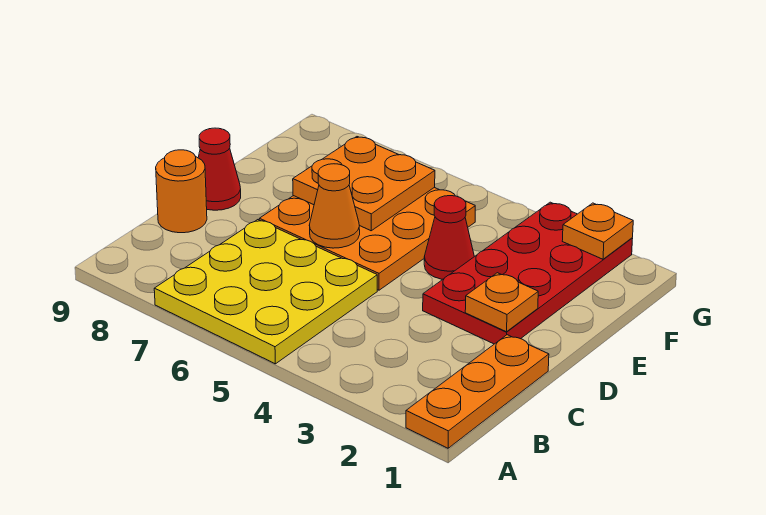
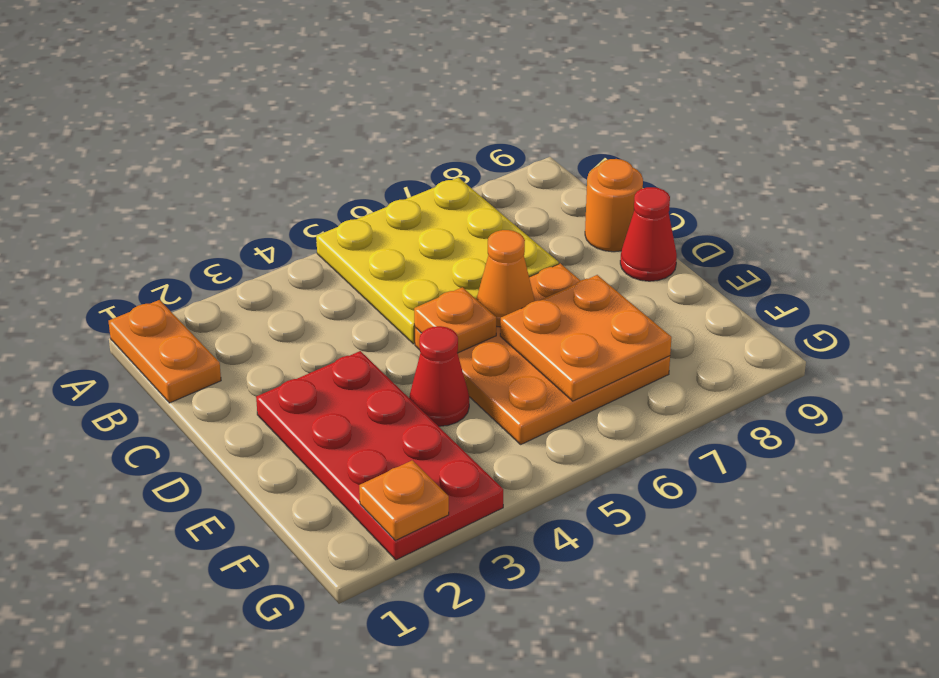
orange 1x3 plate [406,335,549,448] -> orange 1x2 plate [109,300,221,403]
orange 1x1 plate [465,273,538,332] -> orange 1x1 plate moved to [414,287,496,353]

